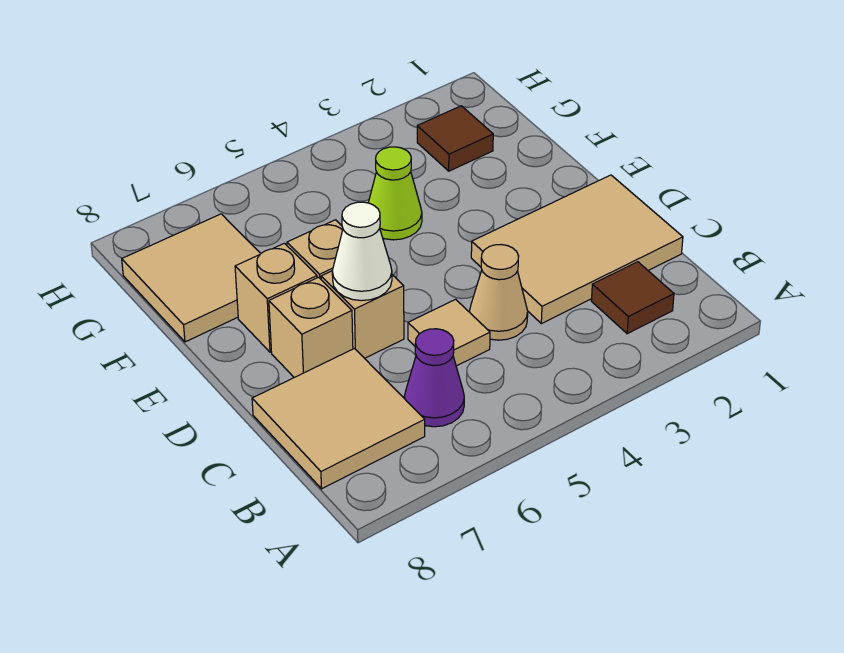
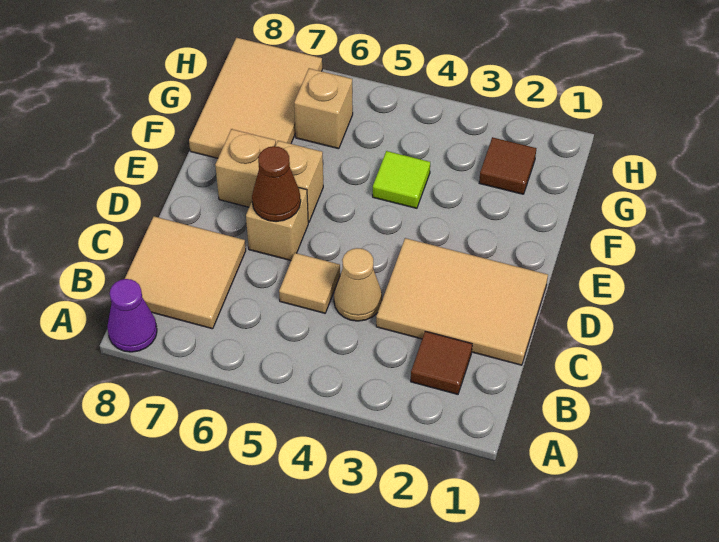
purple 1x1 cone [404,329,464,427] -> purple 1x1 cone moved to [107,279,157,352]
white 1x1 cone [332,202,392,301] -> brown 1x1 cone [252,146,301,222]
tan 1x1 brick [269,277,353,377] -> tan 1x1 brick moved to [294,68,353,149]
lime 1x1 cone [368,147,422,240] -> lime 1x1 tile [373,151,430,208]
tan 2x2 tile [122,214,261,342] -> tan 2x3 tile [189,38,322,158]

